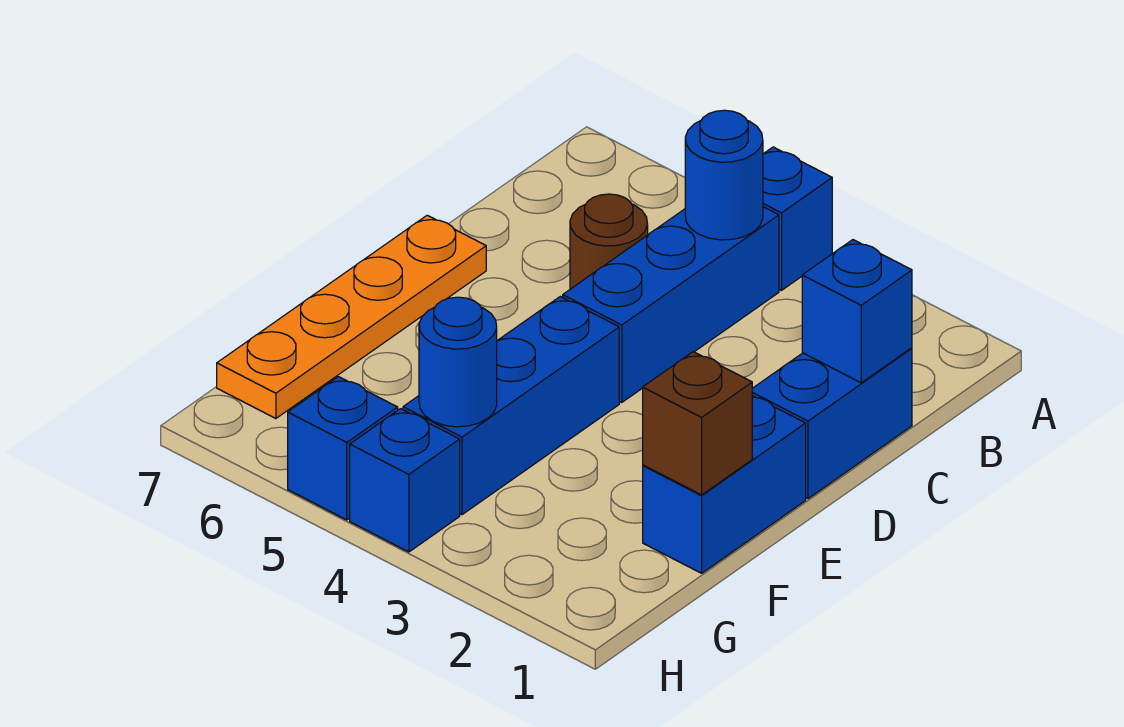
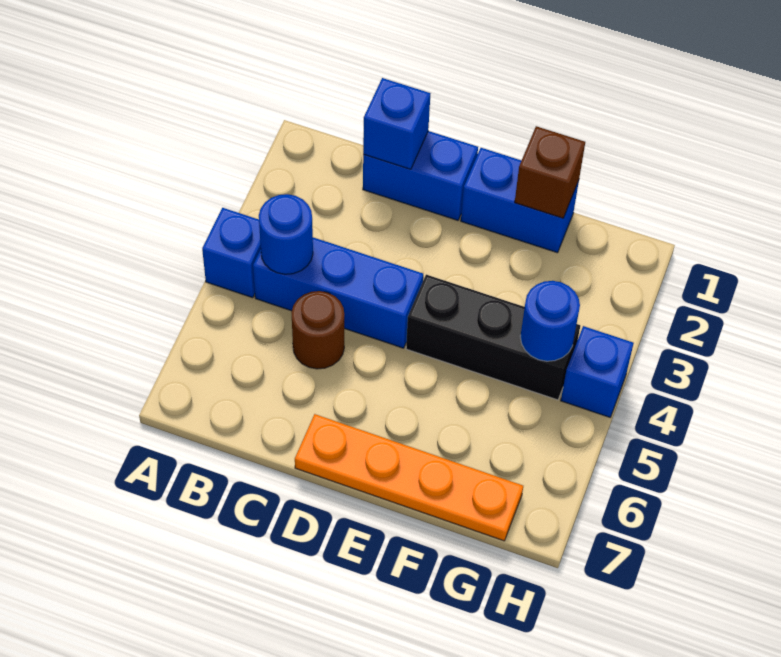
blue 1x3 brick [403,297,619,515] -> black 1x3 brick [406,275,580,400]
blue 1x1 brick [288,377,398,520] -> none

